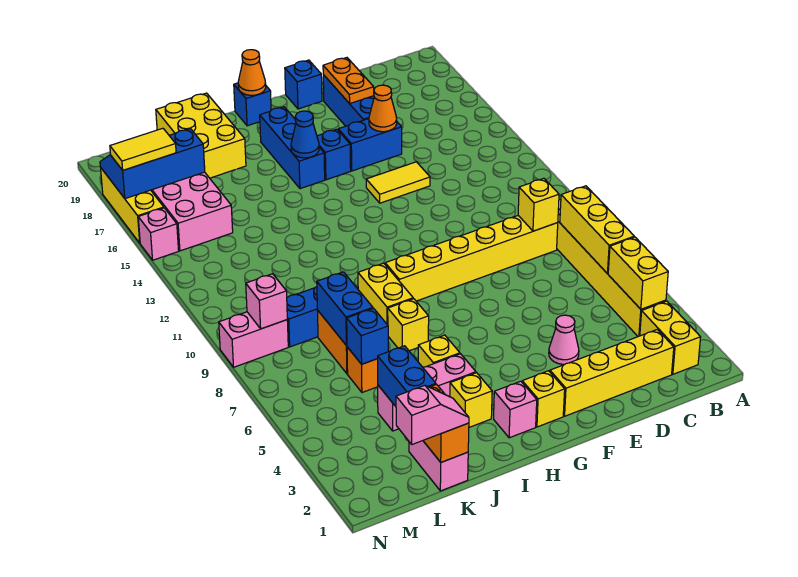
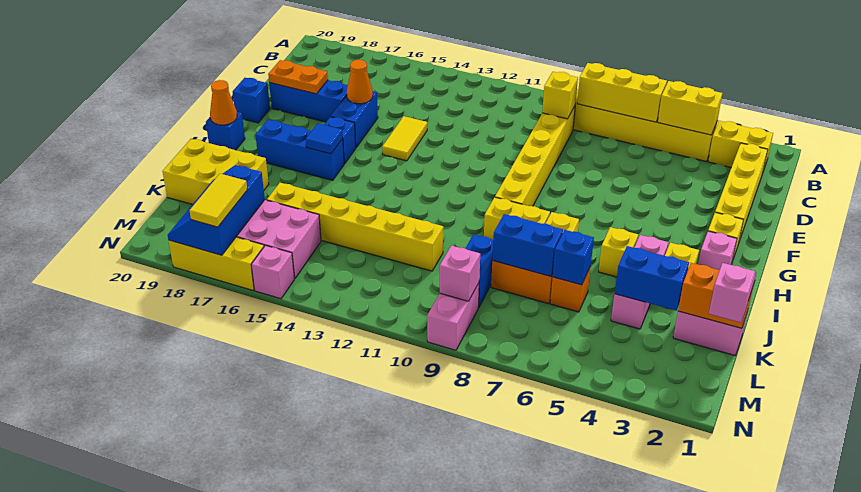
pink 1x1 cone [549,315,579,364] -> none
blue 1x1 cone [291,111,319,158] -> blue 1x1 tile [306,123,343,154]
none -> yellow 1x6 brick [267,183,443,271]

